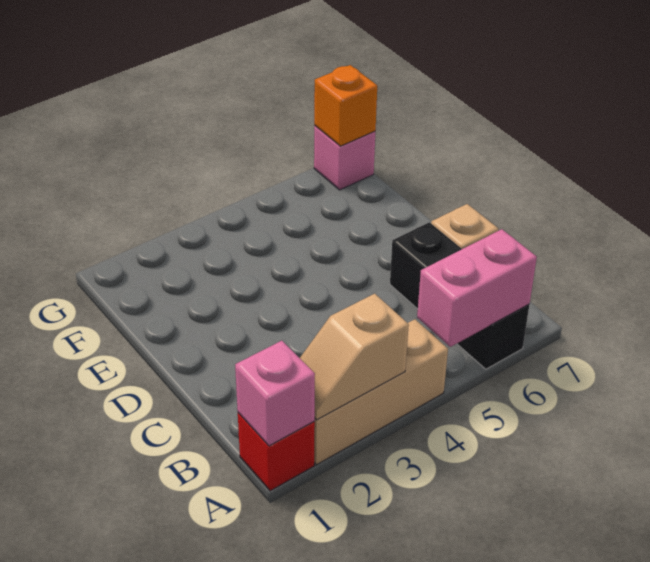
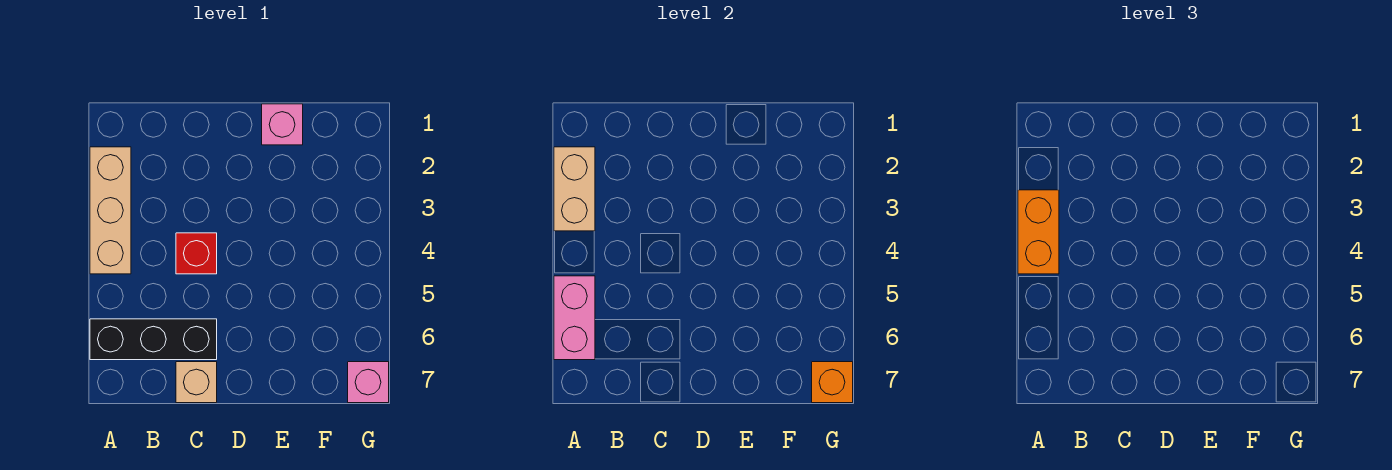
red 1x1 brick [238,413,315,491] -> red 1x1 brick moved to [176,233,217,274]
pink 1x1 brick [235,341,315,446] -> pink 1x1 brick moved to [262,104,303,145]
tan 1x2 slope [300,294,409,420] -> tan 1x2 brick [554,147,595,231]
none -> orange 1x2 brick [1018,190,1059,274]

